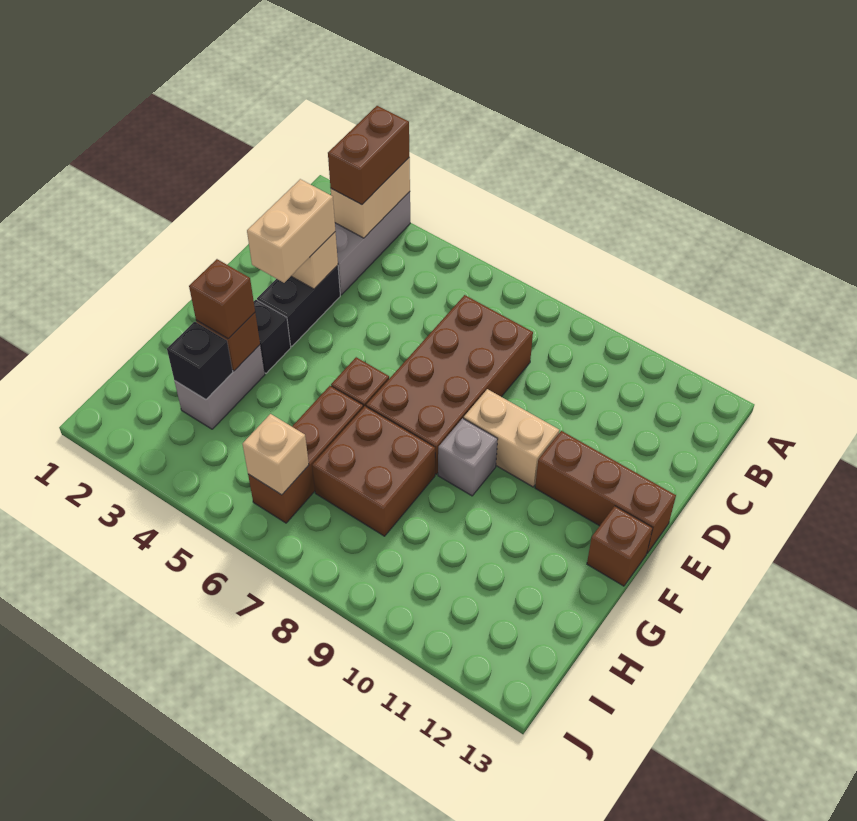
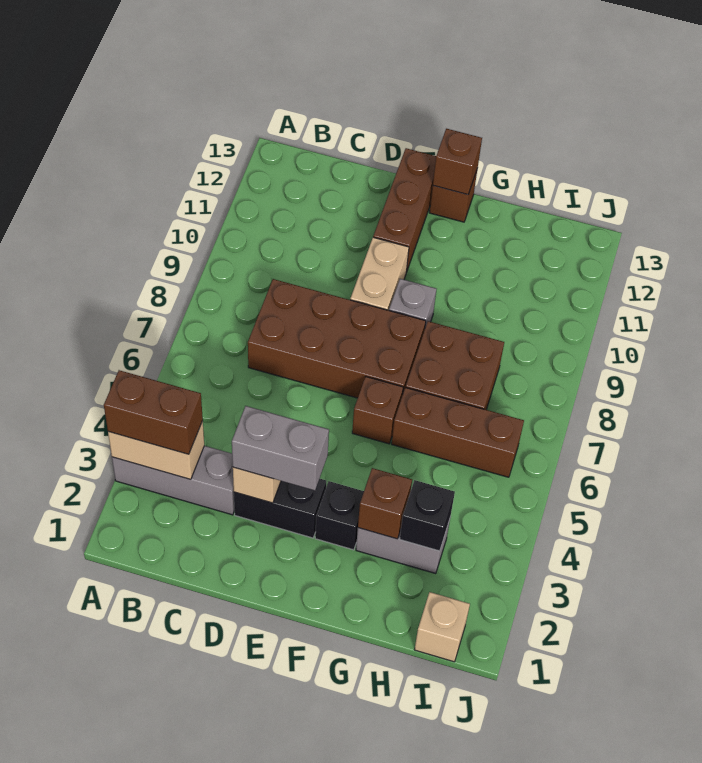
tan 1x2 brick [247,179,335,283] -> grey 1x2 brick [232,406,329,490]
brown 1x1 brick [189,259,255,339] -> brown 1x1 brick moved to [433,129,482,195]
tan 1x1 brick [243,414,309,495] -> tan 1x1 brick moved to [415,592,470,662]

